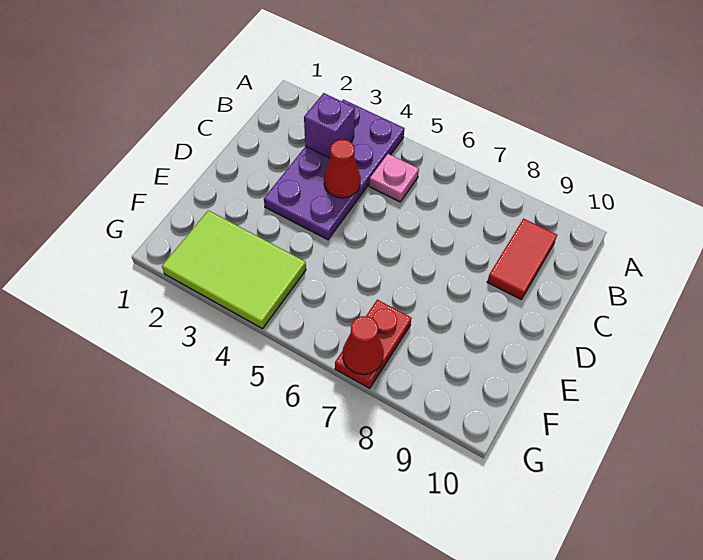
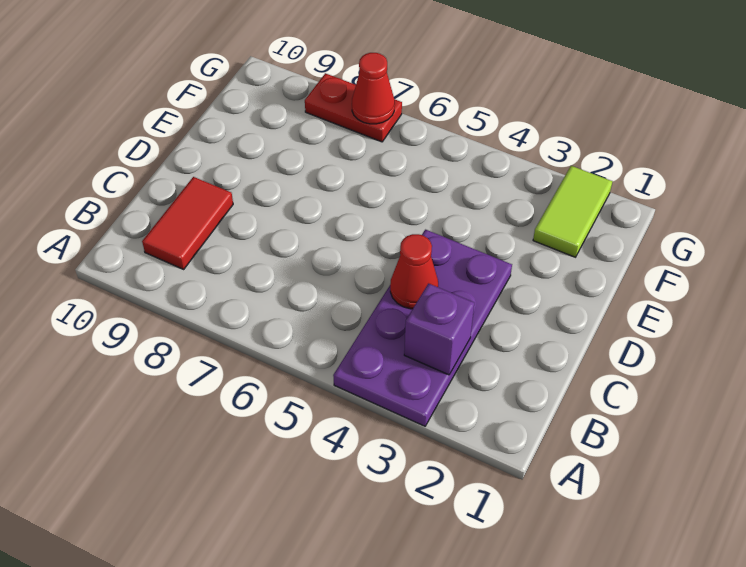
pink 1x1 plate [369,154,419,202] -> none
lime 2x3 tile [162,210,306,329] -> lime 1x2 tile [533,166,613,257]
red 1x2 plate [335,300,412,388] -> red 1x2 plate turned to [305,73,402,142]

